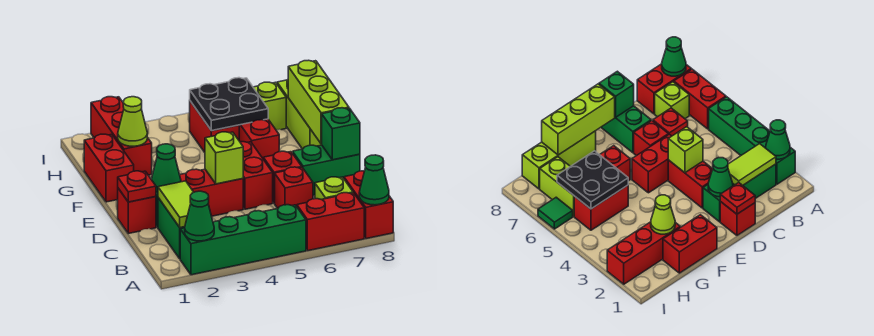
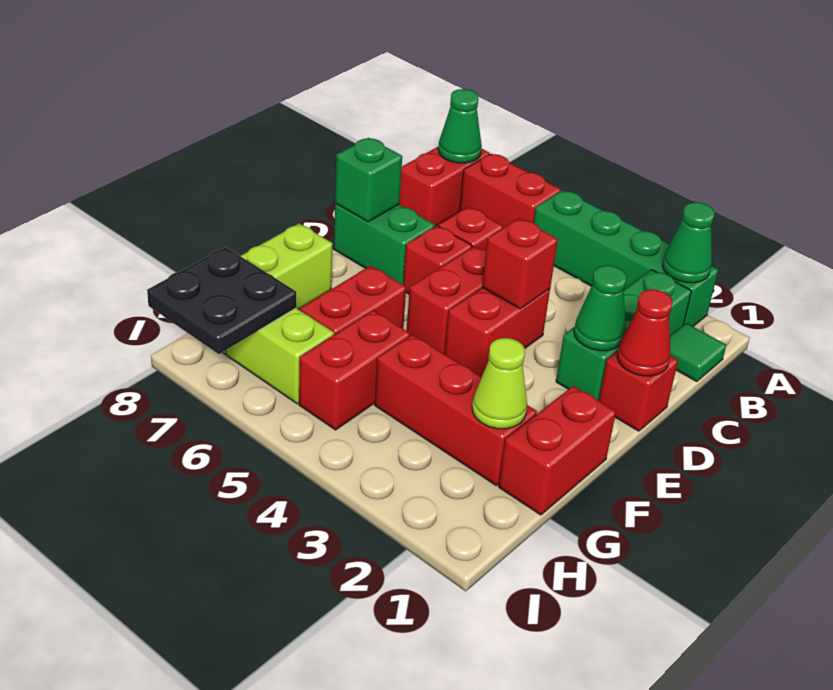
lime 1x2 tile [158,181,194,228] -> none
lime 1x1 brick [315,177,353,200] -> none
red 1x1 plate [118,171,156,202] -> red 1x1 cone [617,289,673,376]
red 1x2 brick [180,169,243,216] -> red 1x2 brick turned to [445,288,550,377]
lime 1x1 brick [205,132,243,184] -> red 1x1 brick [482,218,558,309]
lime 1x3 brick [288,60,349,144] -> none
red 1x3 brick [91,97,152,175] -> red 1x3 brick turned to [375,334,537,486]
black 2x2 plate [190,78,268,131] -> black 2x2 plate moved to [147,247,296,354]
green 1x1 tile [538,197,573,229] -> green 1x1 tile moved to [670,323,726,382]

